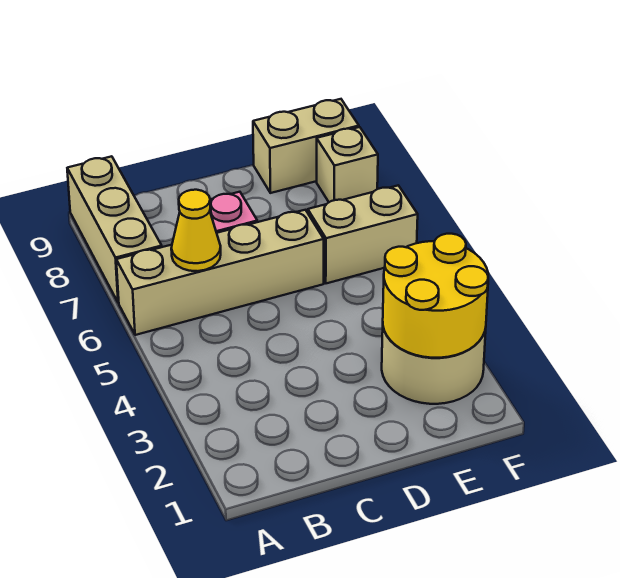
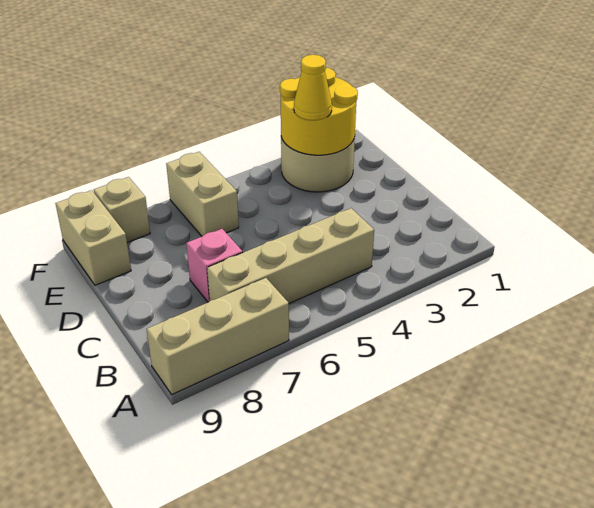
tan 1x4 brick [116,210,324,335] -> tan 1x4 brick turned to [207,208,374,303]
yellow 1x1 cone [171,190,221,271] -> yellow 1x1 cone moved to [294,55,332,121]

